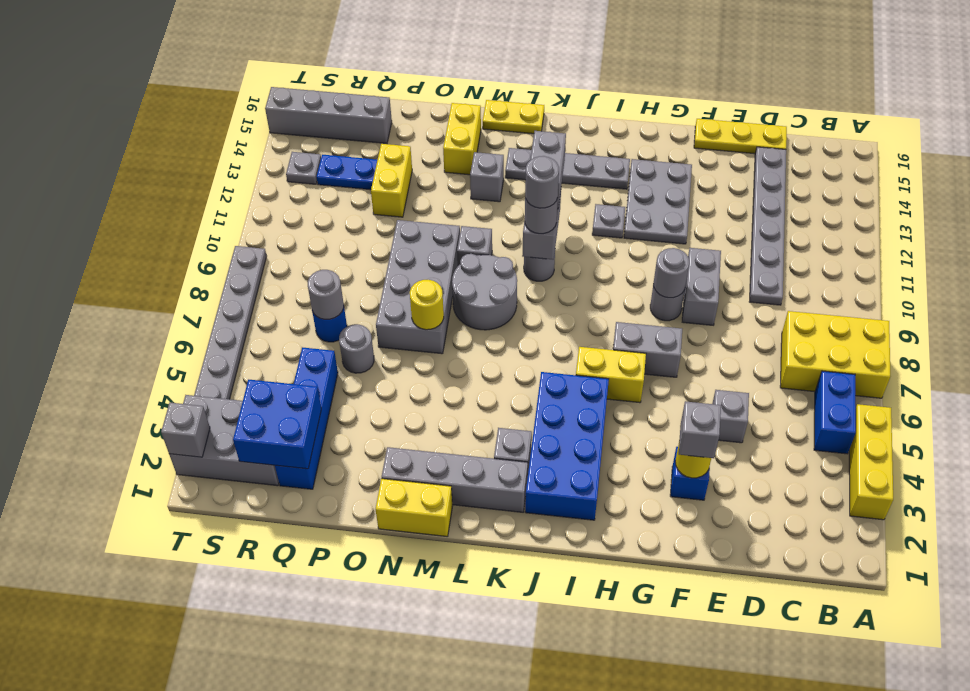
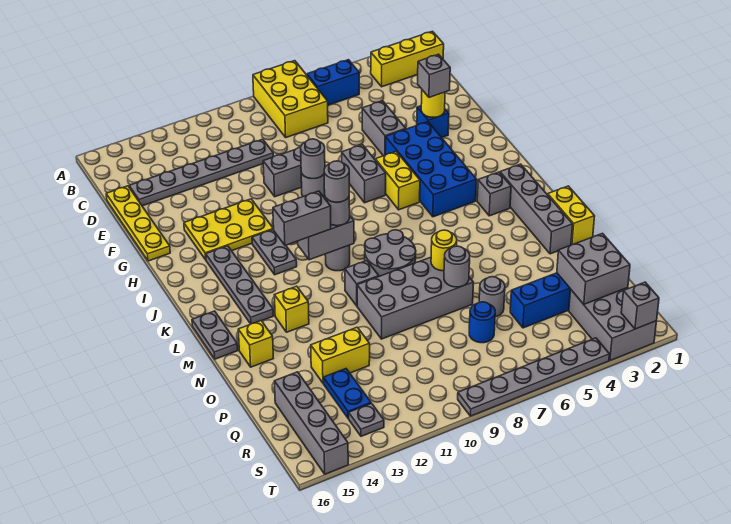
yellow 1x3 brick [849,404,893,520] -> yellow 1x3 brick moved to [371,31,444,87]
yellow 1x3 plate [694,119,787,154] -> yellow 1x4 plate [106,186,170,261]
grey 1x1 brick [712,390,749,443] -> grey 1x2 brick [362,101,406,156]
grey 2x3 plate [624,159,692,244] -> yellow 2x3 plate [184,199,273,260]
blue 2x4 brick [525,372,609,520] -> blue 2x4 brick turned to [385,122,477,217]
grey 1x1 plate [592,204,625,238] -> grey 1x2 plate [252,229,297,275]
yellow 1x2 plate [483,100,544,134] -> grey 1x2 plate [192,311,238,359]
grey 1x1 brick [470,152,504,202] -> yellow 1x1 brick [274,286,309,332]
yellow 1x2 brick [443,103,481,175] -> yellow 1x1 brick [238,321,273,367]
blue 2x2 brick [233,380,321,469] -> grey 2x2 brick [557,233,630,304]
grey 1x1 round brick [308,270,344,319] -> grey 1x1 round brick moved to [444,246,470,287]

